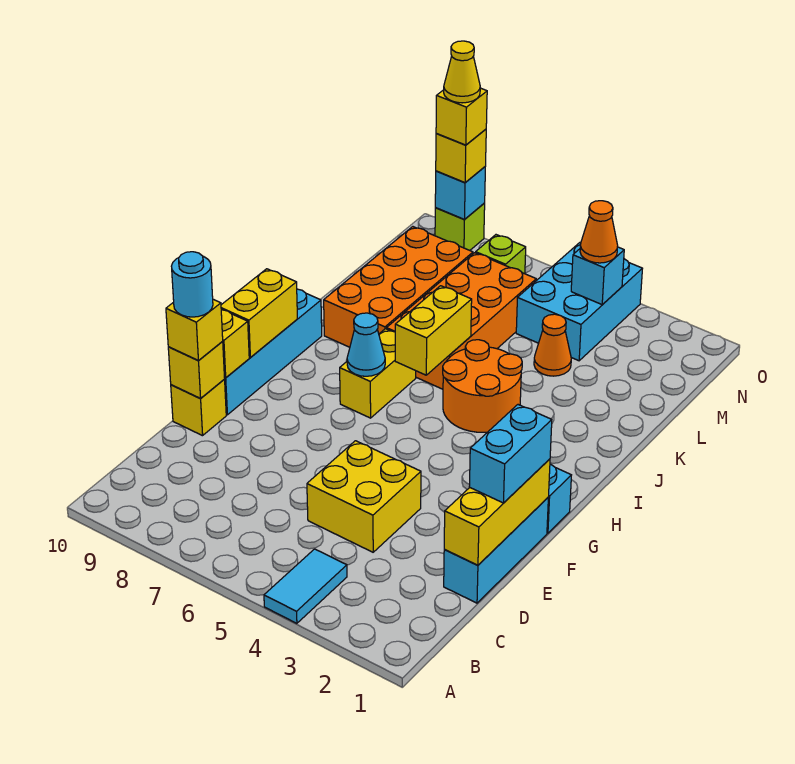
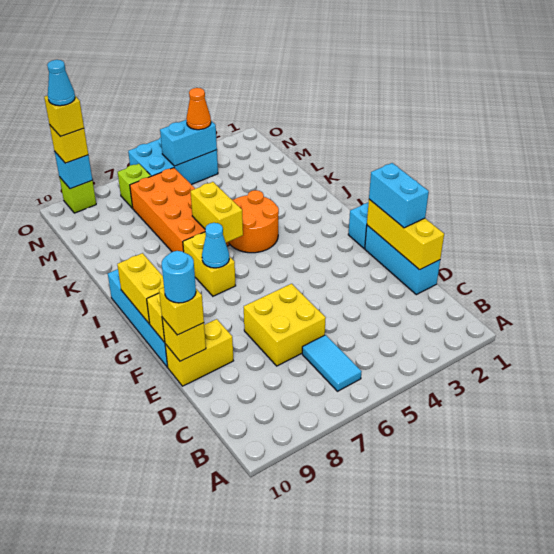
cyan 1x2 tile [264,549,347,623] -> cyan 1x2 tile moved to [302,335,362,391]
yellow 2x2 brick [307,441,421,552] -> yellow 2x2 brick moved to [244,284,326,366]
yellow 1x1 brick [171,380,226,436] -> yellow 1x2 brick [165,319,233,386]
orange 2x4 brick [324,227,473,347] -> none
orange 1x1 cone [534,314,571,376] -> none
cyan 2x3 brick [516,243,642,361] -> cyan 2x3 brick turned to [128,137,218,185]
cyan 1x1 brick [571,247,624,305] -> cyan 1x2 brick [160,120,217,166]
yellow 1x1 cone [444,41,480,103] -> cyan 1x1 cone [47,60,75,106]

